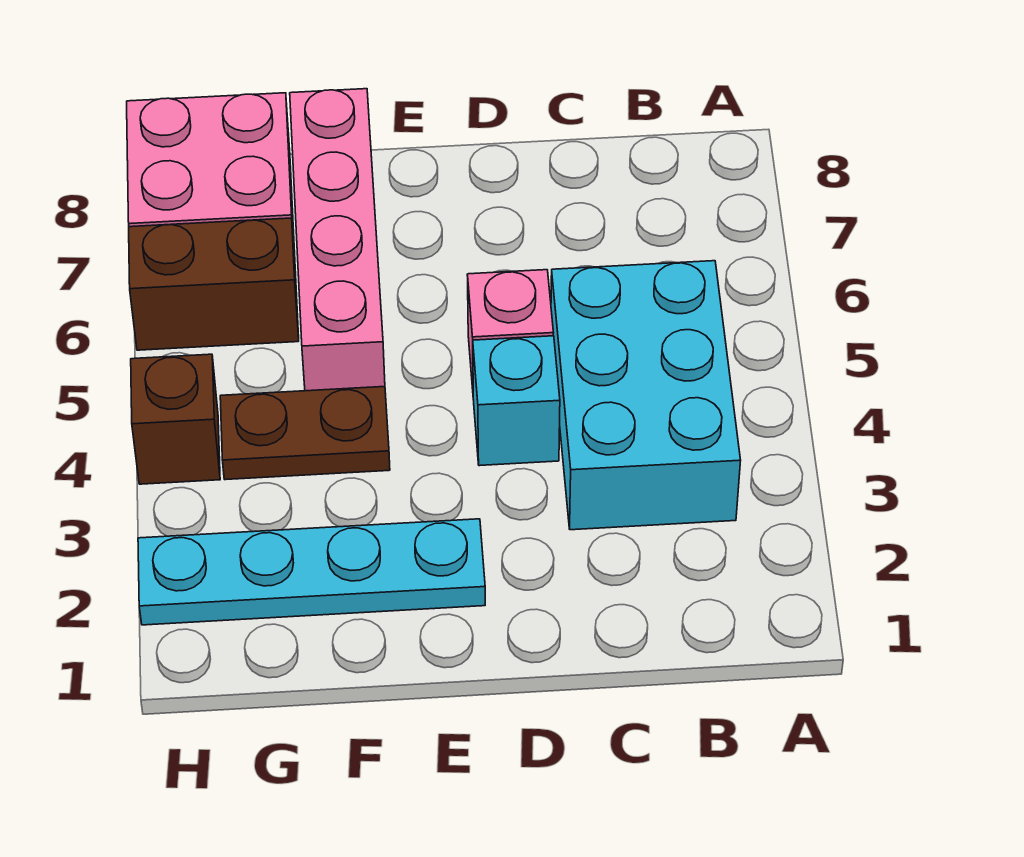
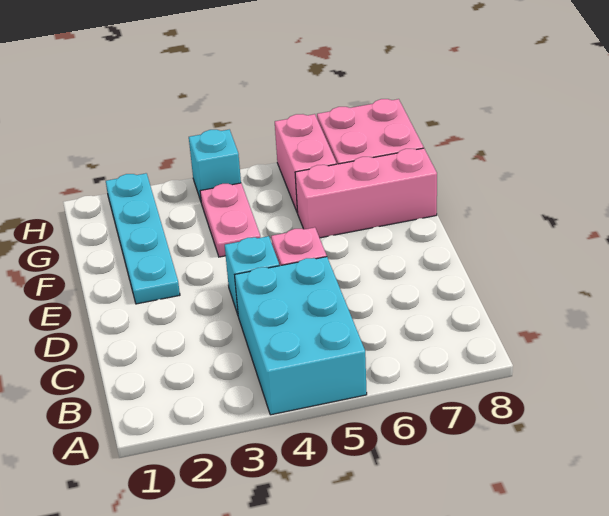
cyan 2x3 brick [551,261,741,530] -> cyan 2x3 brick turned to [235,257,367,415]
brown 1x2 plate [220,387,390,480] -> pink 1x2 plate [200,183,261,257]
pink 1x4 brick [290,89,385,391] -> pink 1x3 brick [295,148,437,238]
brown 1x2 brick [129,218,299,350] -> pink 1x2 brick [275,114,337,213]
brown 1x1 brick [131,354,220,484] -> cyan 1x1 brick [189,129,241,201]

